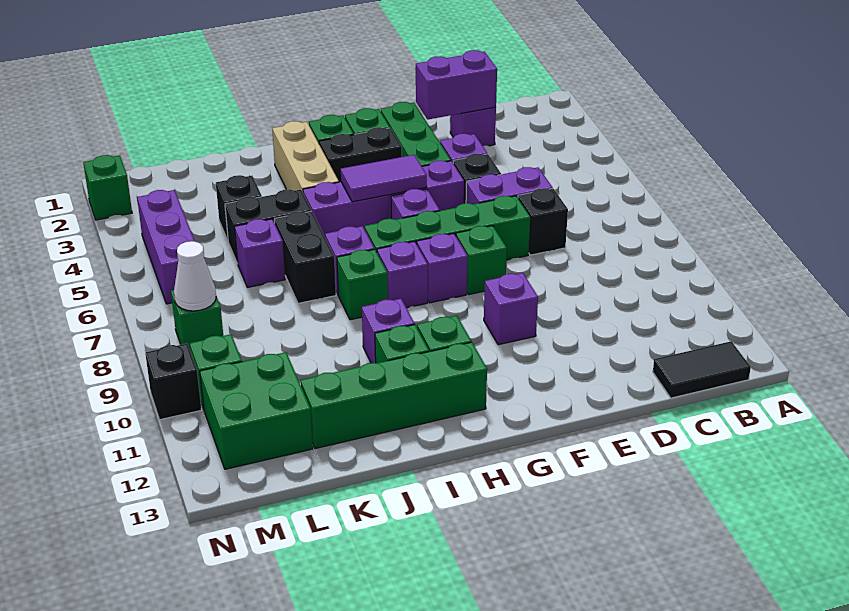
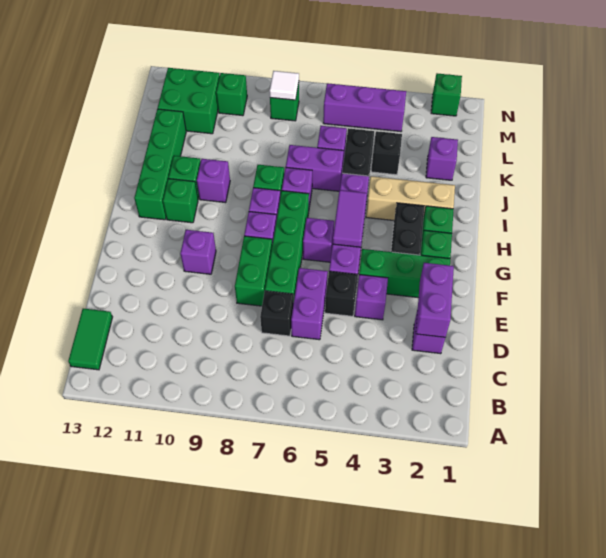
black 1x2 tile [653,341,751,398] -> green 1x2 tile [68,309,112,370]
green 1x1 brick [456,226,507,294] -> green 1x2 brick [235,236,272,306]
black 1x2 brick [274,211,336,303] -> purple 1x2 brick [286,145,344,191]
none -> purple 1x1 brick [426,137,458,180]
white 1x1 cone [174,241,216,311] -> white 1x1 tile [270,71,299,100]
black 1x1 brick [145,344,201,420] -> none

